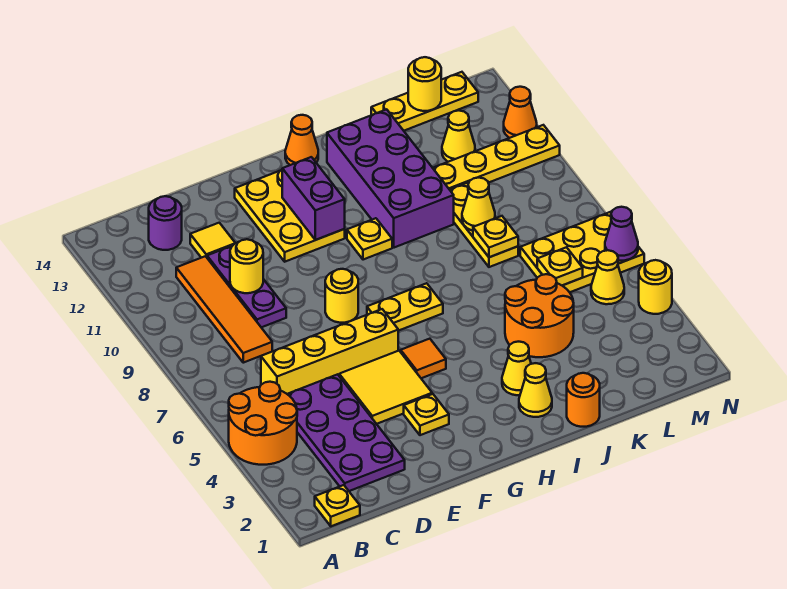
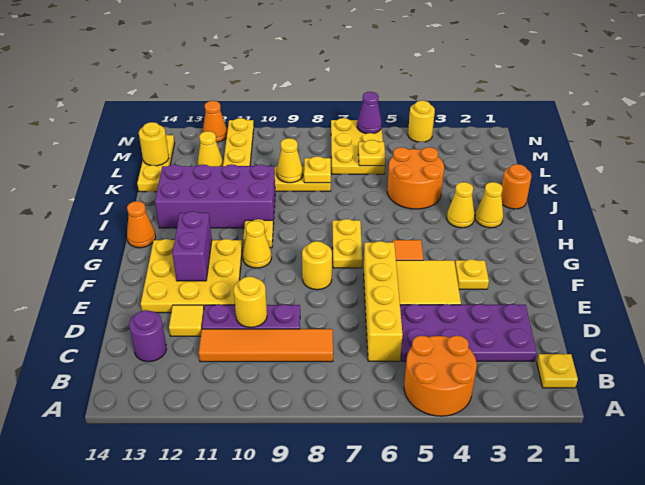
yellow 2x3 plate [235,170,345,262] -> yellow 3x3 plate [141,239,242,313]
purple 1x2 brick [282,157,345,240] -> purple 1x2 brick turned to [172,211,212,281]
yellow 1x1 cone [591,250,624,304] -> yellow 1x1 cone moved to [243,221,272,268]

